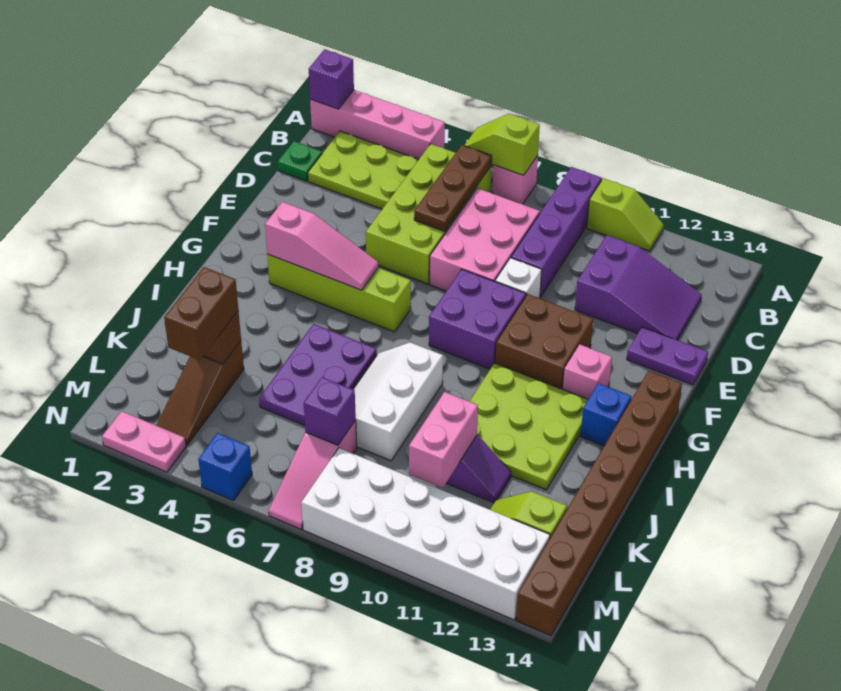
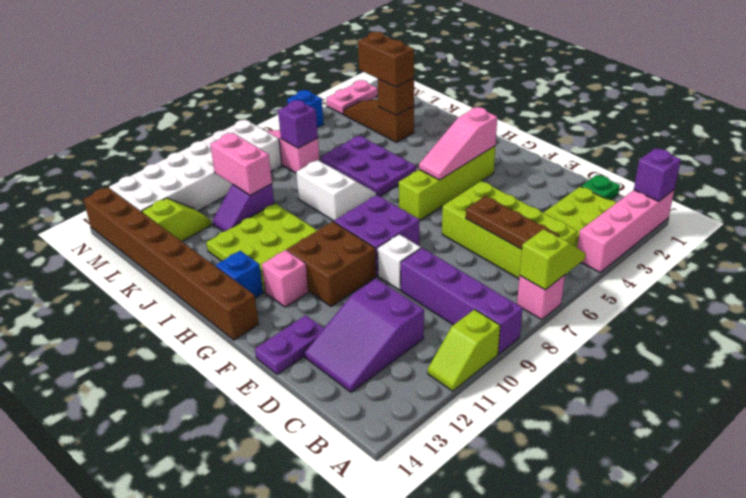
pink 2x3 brick [430,188,540,291] -> none
white 2x3 slope [353,342,443,461] -> white 2x2 slope [296,160,377,221]

